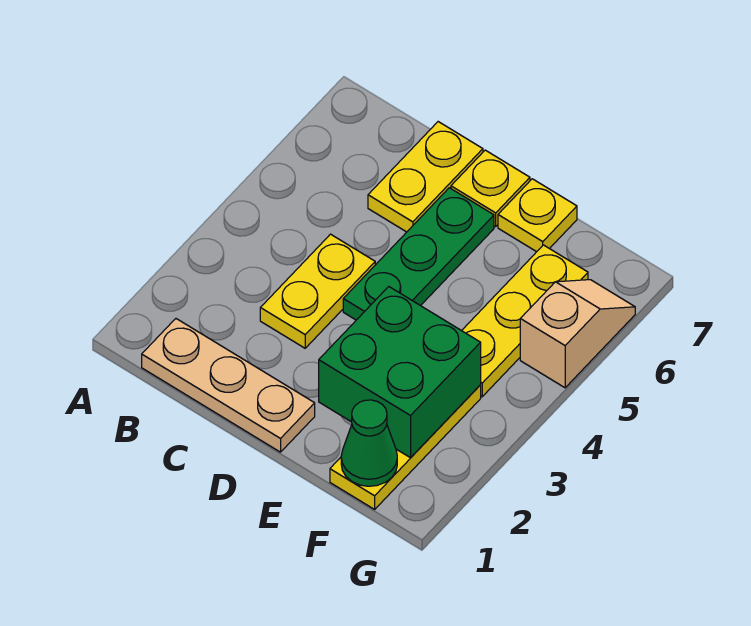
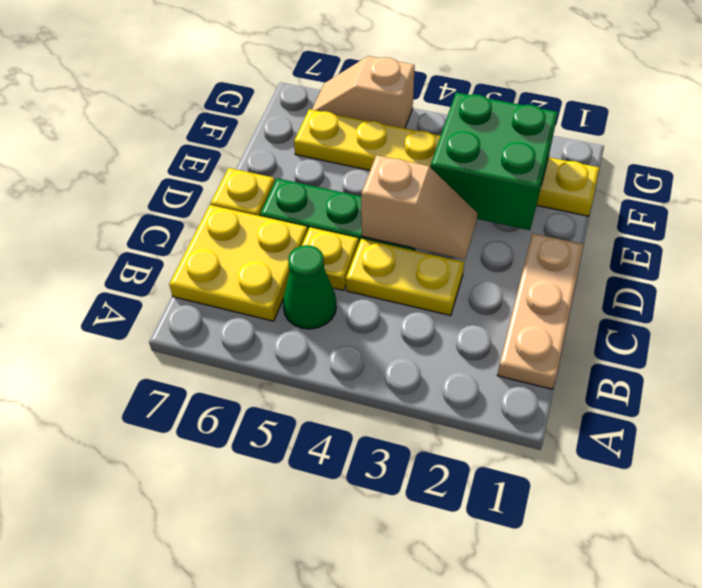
yellow 1x2 plate [368,122,483,232] -> yellow 2x2 plate [169,205,307,321]
none -> tan 1x2 slope [361,155,478,259]
yellow 1x1 plate [498,179,577,252] -> yellow 1x1 plate moved to [302,227,359,290]
green 1x1 cone [341,400,397,486] -> green 1x1 cone moved to [283,245,336,329]

